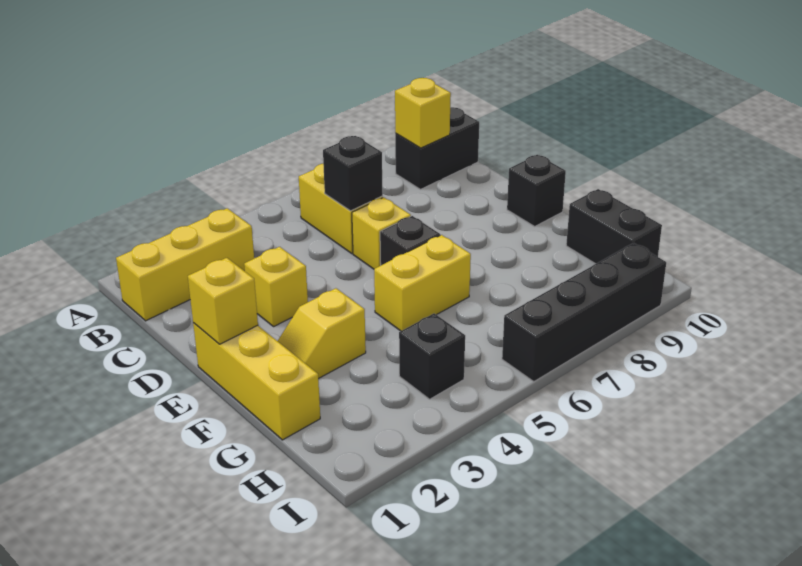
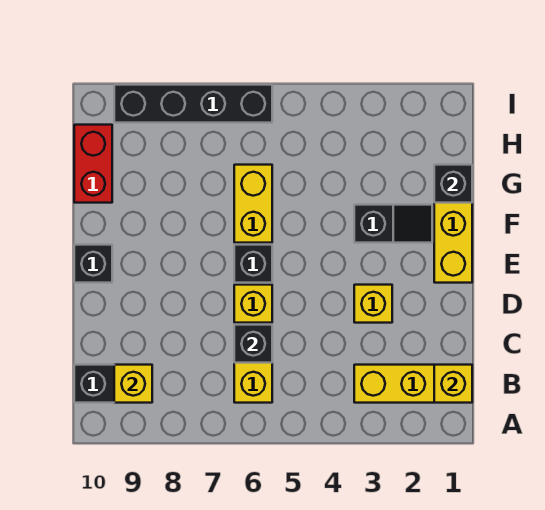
yellow 1x1 brick [188,258,258,344] -> yellow 1x1 brick moved to [434,365,472,403]
yellow 1x2 slope [278,288,366,379] -> black 1x2 slope [354,205,432,243]
yellow 1x2 brick [374,235,471,331] -> yellow 1x2 brick turned to [234,165,272,243]
black 1x2 brick [566,189,662,264] -> red 1x2 brick [74,125,112,203]
black 1x1 brick [399,313,465,399] -> black 1x1 brick moved to [434,165,472,203]

